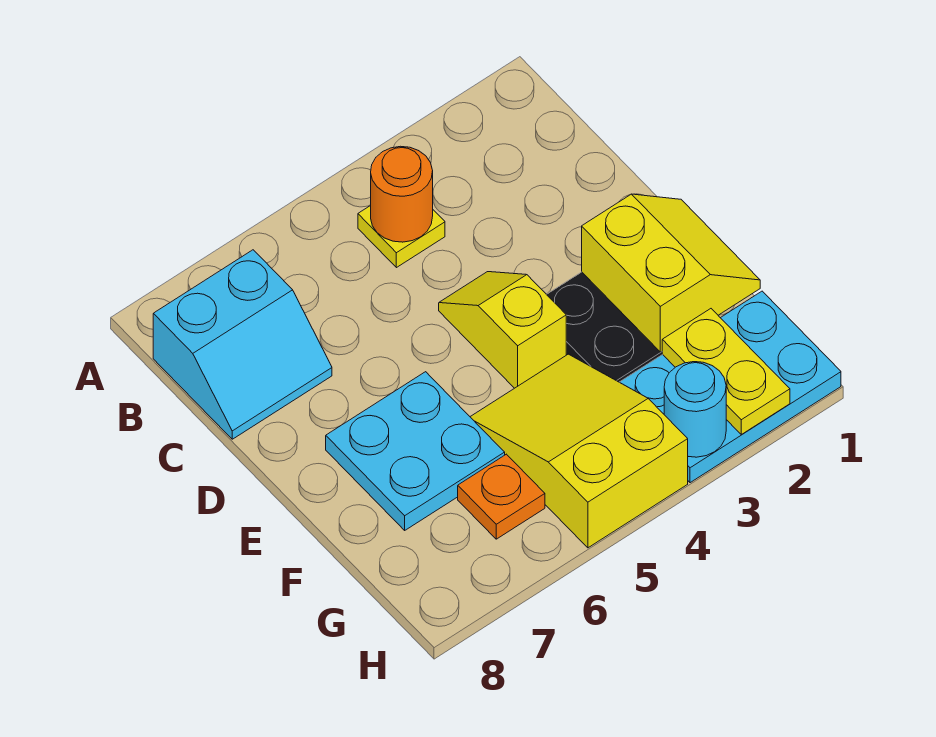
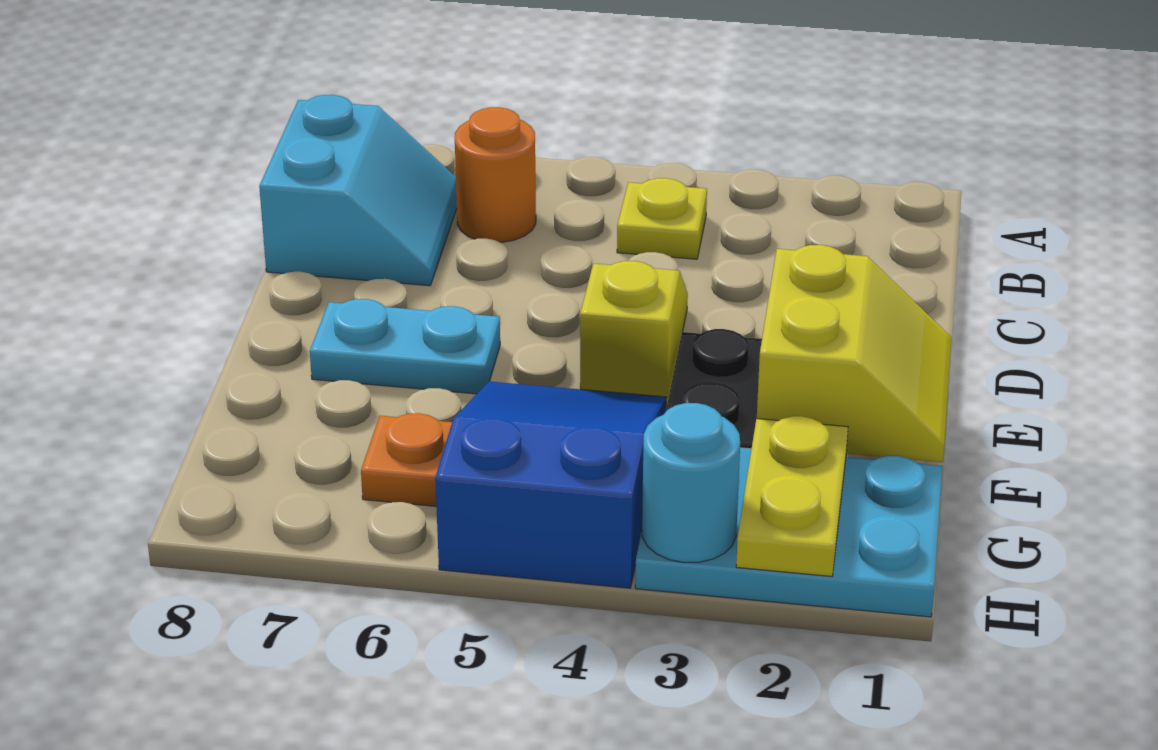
orange 1x1 round brick [371,146,433,242] -> orange 1x1 round brick moved to [455,107,536,242]
cyan 2x2 slope [153,250,332,439] -> cyan 2x2 slope turned to [259,95,457,286]
cyan 2x2 plate [326,372,505,530] -> cyan 1x2 plate [310,299,500,394]
yellow 2x3 slope [470,354,688,548] -> blue 2x3 slope [435,381,666,588]

